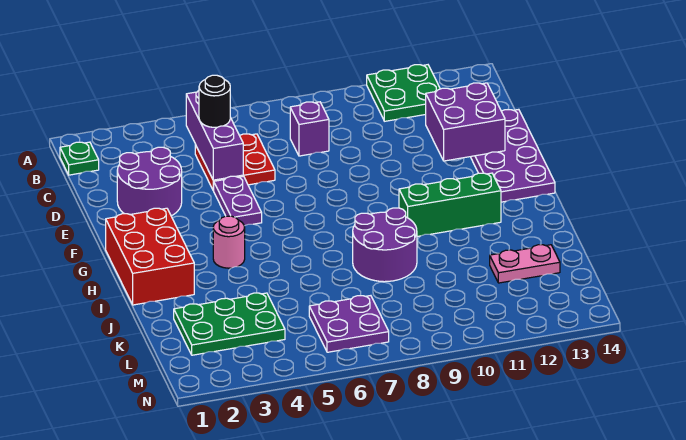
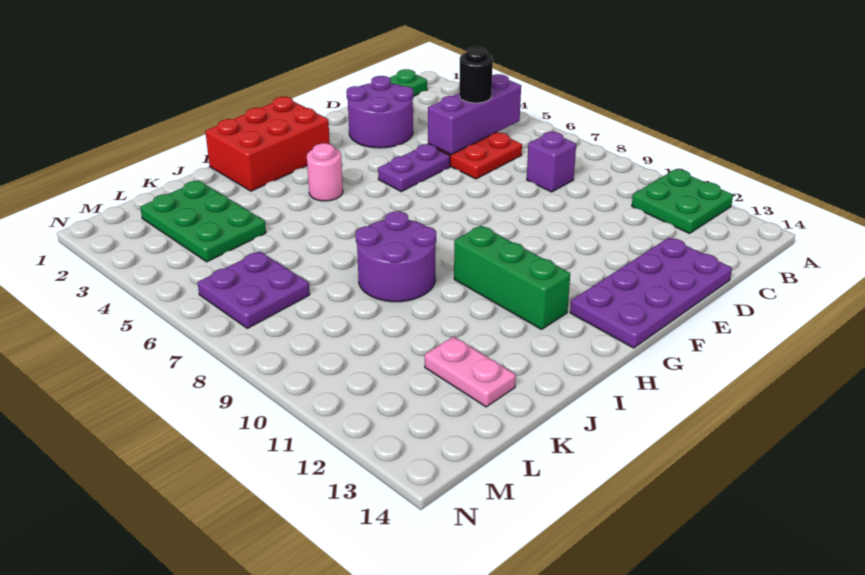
purple 2x2 brick [426,83,505,161] -> none

